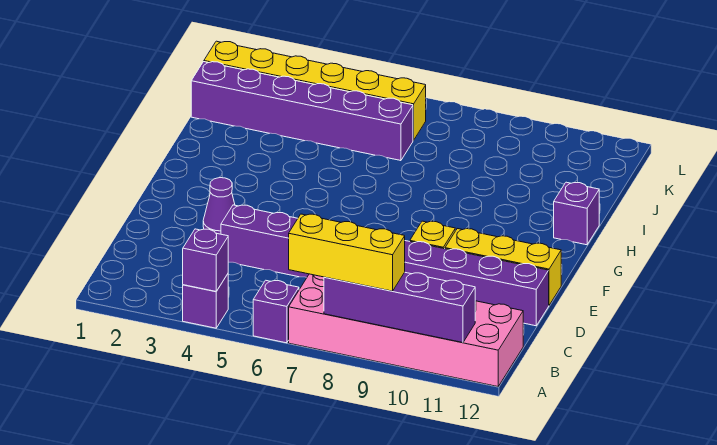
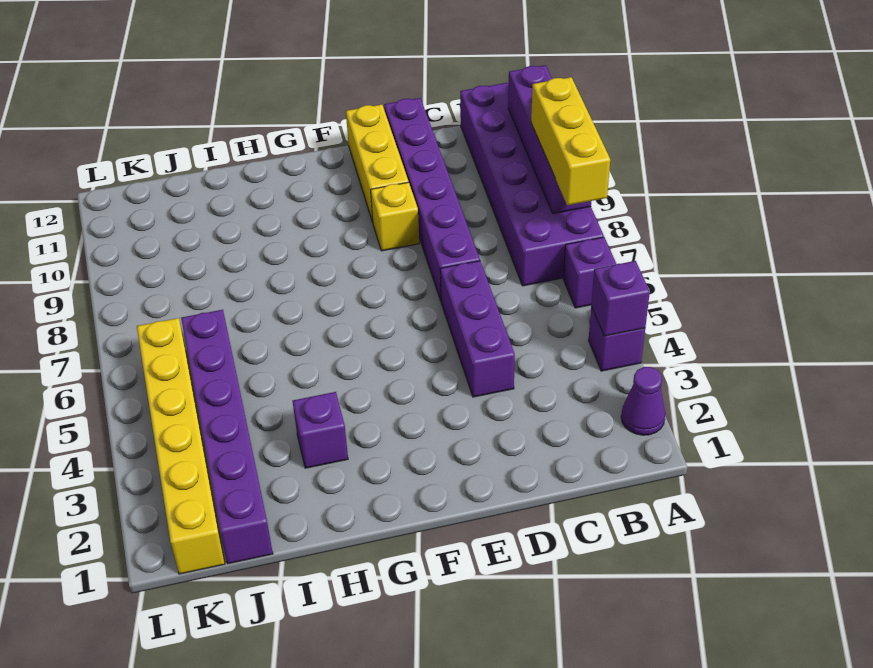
pink 2x6 brick [289,274,523,387] -> purple 2x6 brick [460,83,604,286]
purple 1x1 cone [203,178,235,234] -> purple 1x1 cone moved to [621,367,665,435]
purple 1x1 brick [554,182,599,245] -> purple 1x1 brick moved to [293,392,348,468]

